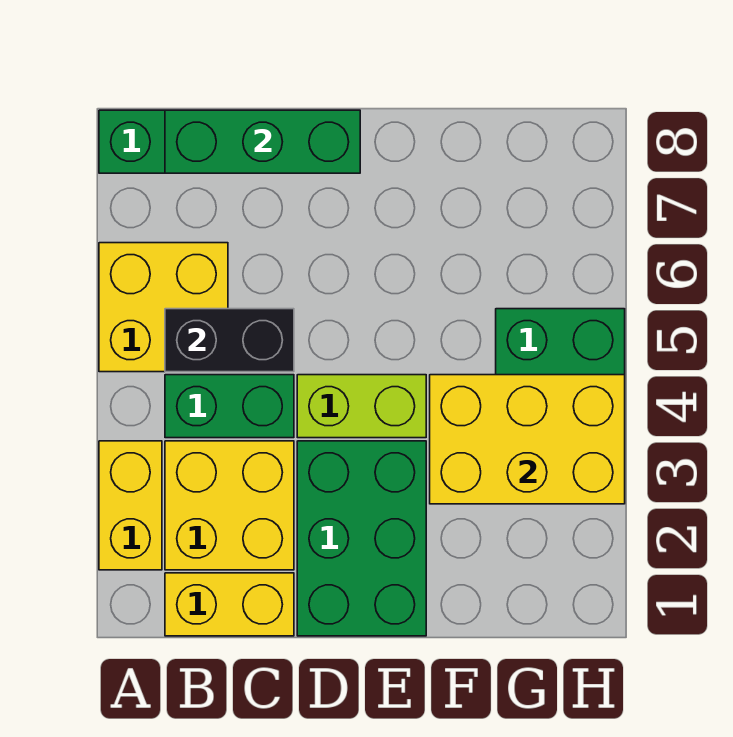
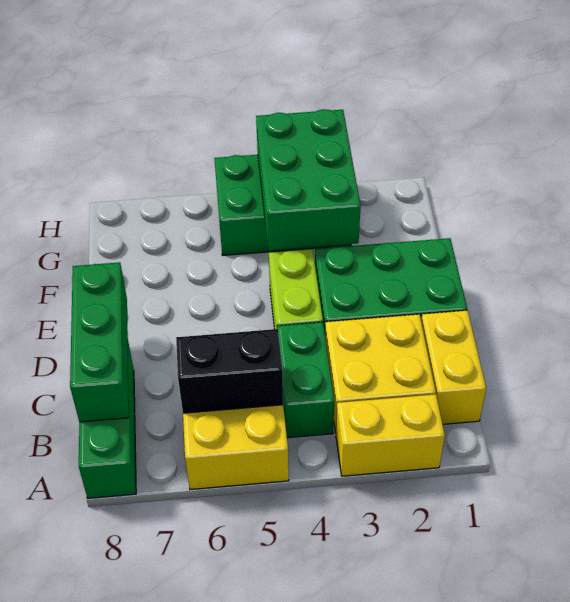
black 1x2 brick [165,309,294,372] -> black 1x2 brick turned to [176,329,283,413]
yellow 2x3 brick [430,375,625,504] -> green 2x3 brick [256,109,361,250]

